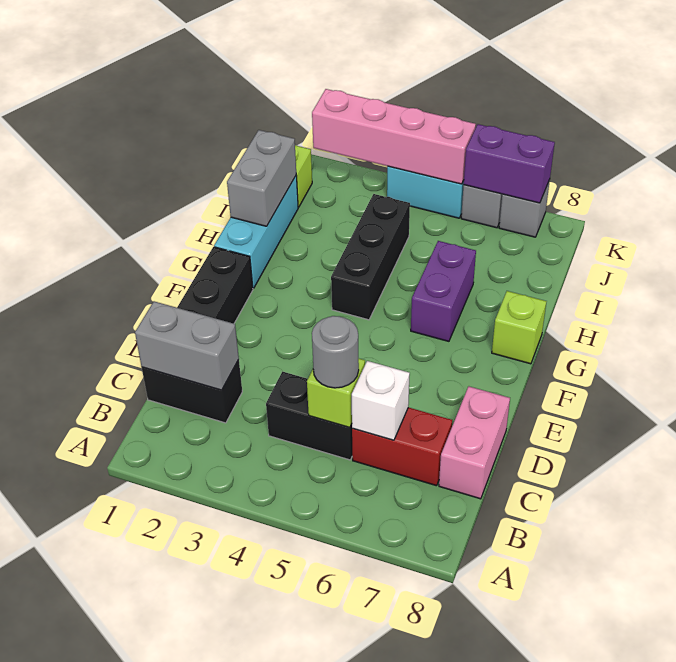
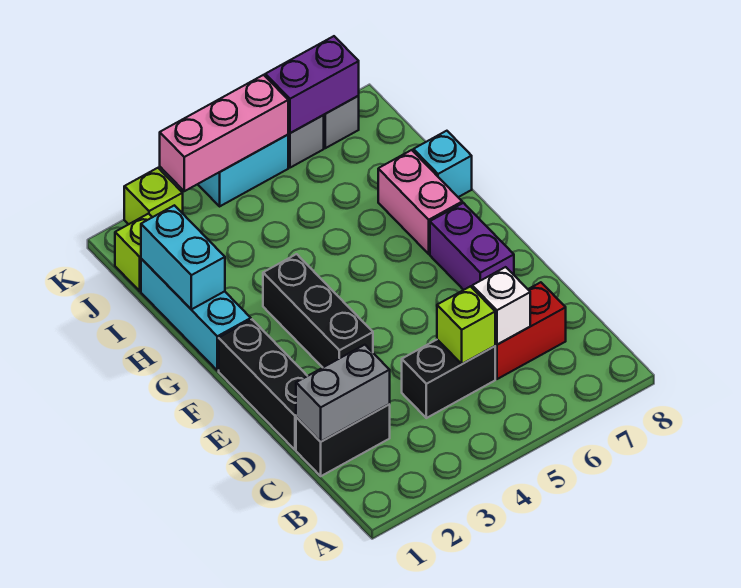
grey 1x1 round brick [312,316,359,388] -> none
pink 1x2 brick [439,386,510,499] -> pink 1x2 brick moved to [378,150,462,254]
black 1x3 brick [331,194,410,320] -> black 1x3 brick moved to [263,254,373,367]
purple 1x2 brick [411,241,476,341] -> purple 1x2 brick moved to [430,203,514,290]
lime 1x1 brick [492,291,547,364] -> lime 1x1 brick moved to [124,168,183,224]
grey 1x2 brick [227,130,296,226] -> cyan 1x2 brick [141,205,225,309]
none -> cyan 1x1 brick [413,131,472,197]
pink 1x4 brick [312,89,476,184] -> pink 1x3 brick [160,75,288,191]

